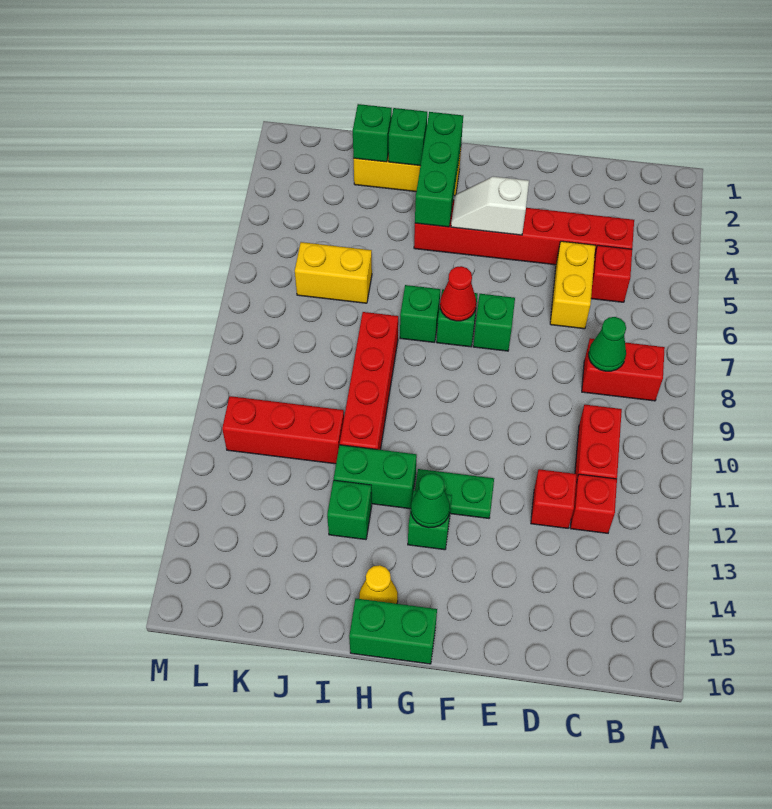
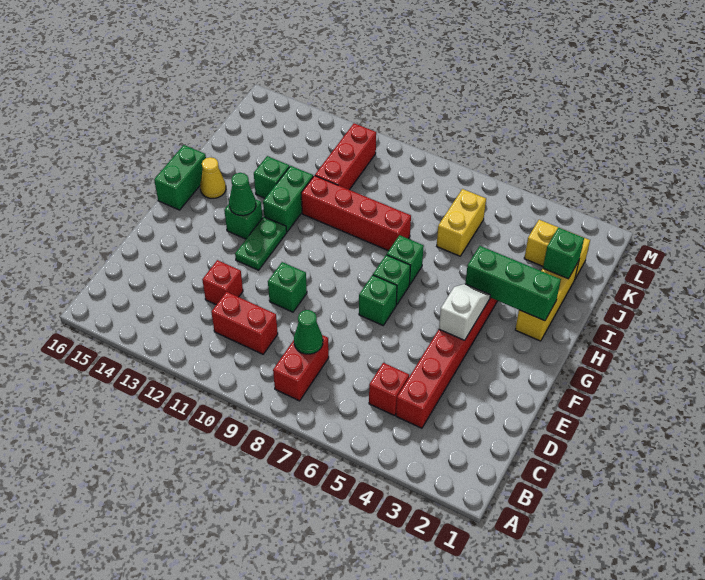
red 1x1 brick [570,474,617,533] -> none
yellow 1x2 brick [550,241,595,329] -> yellow 1x2 brick moved to [524,220,590,278]
red 1x1 cone [440,266,476,321] -> none
green 1x1 brick [389,108,427,166] -> green 1x1 brick moved to [268,262,307,312]

